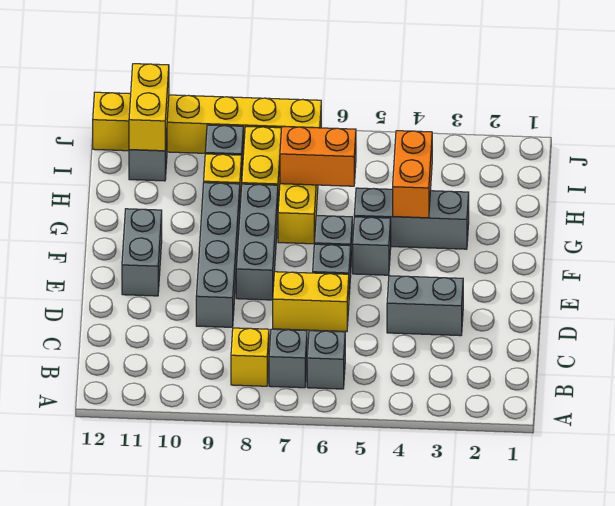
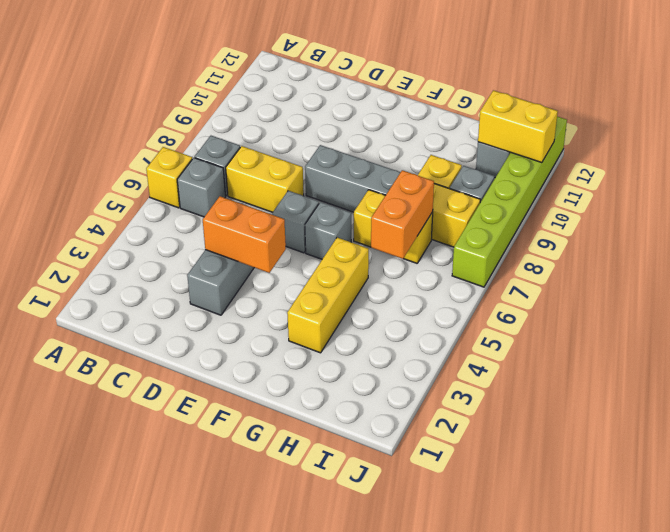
yellow 1x1 brick [231,328,269,386] -> yellow 1x1 brick moved to [146,147,192,208]
yellow 1x2 brick [273,272,349,332] -> yellow 1x2 brick turned to [226,146,304,212]
grey 1x4 brick [196,183,240,327] -> none
grey 1x2 brick [122,209,162,296] -> none
grey 1x1 brick [353,217,391,275] -> none
grey 1x3 brick [354,188,469,249] -> yellow 1x3 brick [287,237,369,353]
orange 1x2 brick [393,131,432,218] -> orange 1x2 brick moved to [203,196,286,273]
yellow 1x6 brick [93,92,321,154] -> lime 1x6 brick [452,117,567,287]

